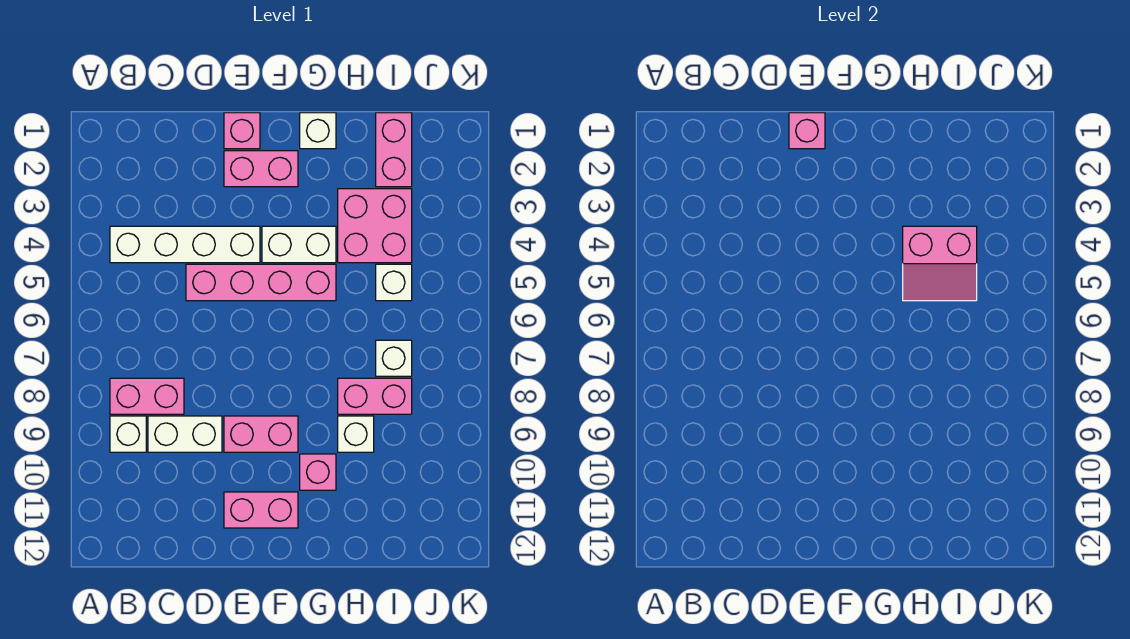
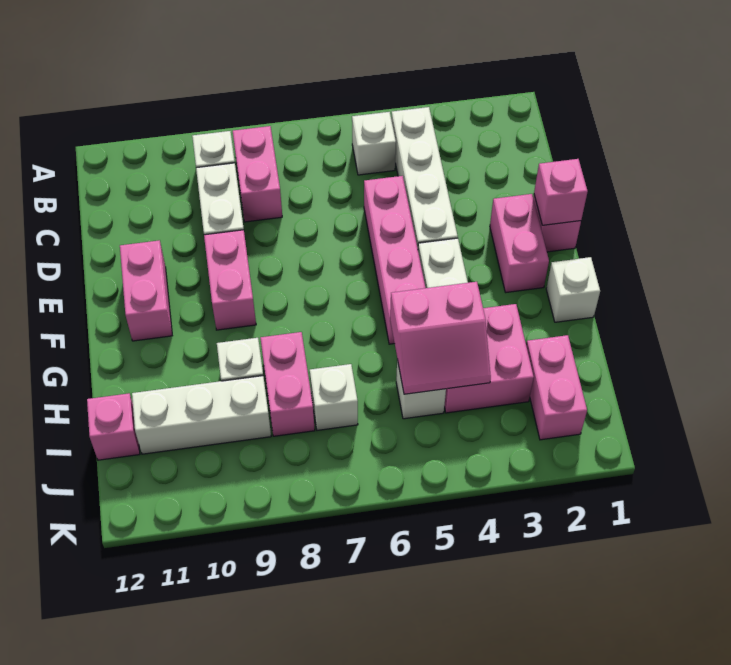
none -> white 1x1 brick [352,112,396,175]
pink 1x1 brick [300,454,336,490] -> pink 1x1 brick moved to [87,393,140,460]
pink 2x2 slope [903,226,977,301] -> pink 2x2 slope turned to [390,282,491,394]
pink 1x2 brick [376,113,412,187] -> pink 1x2 brick turned to [526,335,587,440]
none -> white 1x3 brick [132,376,271,454]

